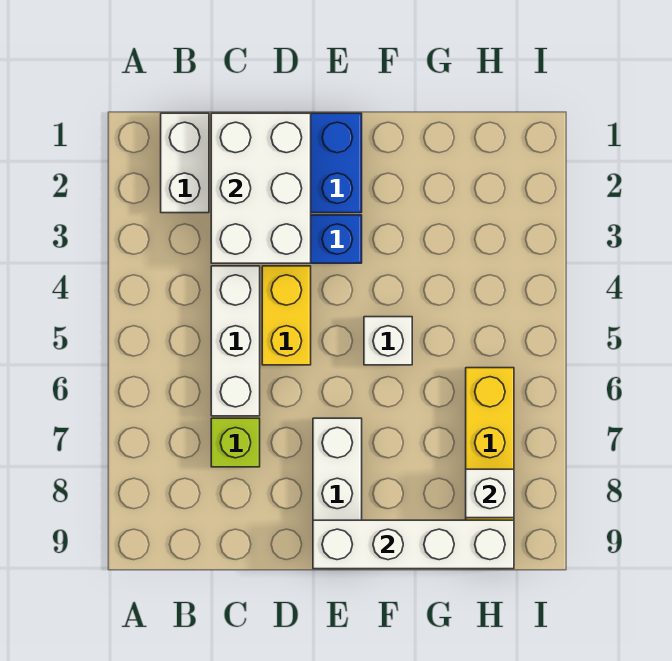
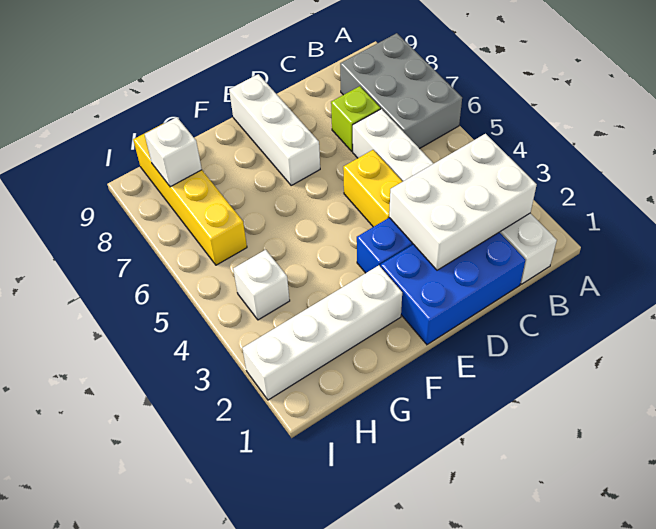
none -> grey 2x3 brick [340,33,462,149]
white 2x3 brick [211,113,311,263] -> white 2x3 brick turned to [389,134,537,270]
white 1x4 brick [313,520,514,569] -> white 1x4 brick moved to [242,265,402,400]
white 1x1 brick [364,317,412,365] -> white 1x1 brick moved to [233,250,290,320]

